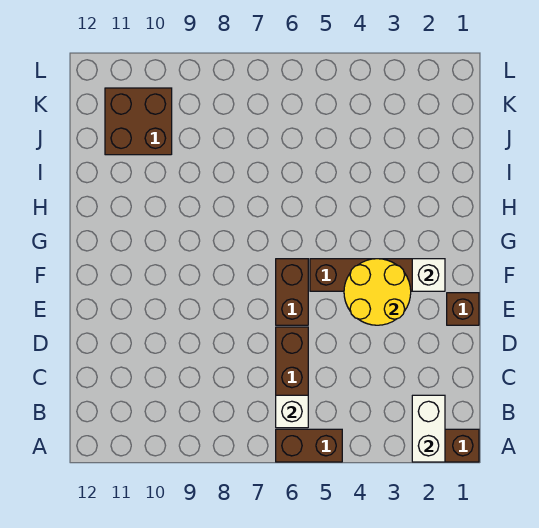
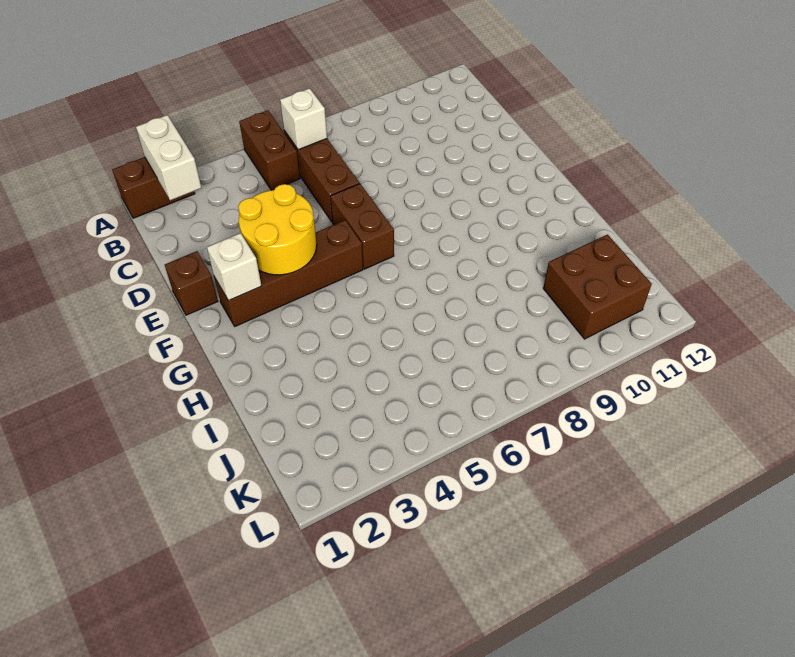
brown 1x2 brick [276,429,342,462] -> brown 1x2 brick turned to [239,110,300,190]

